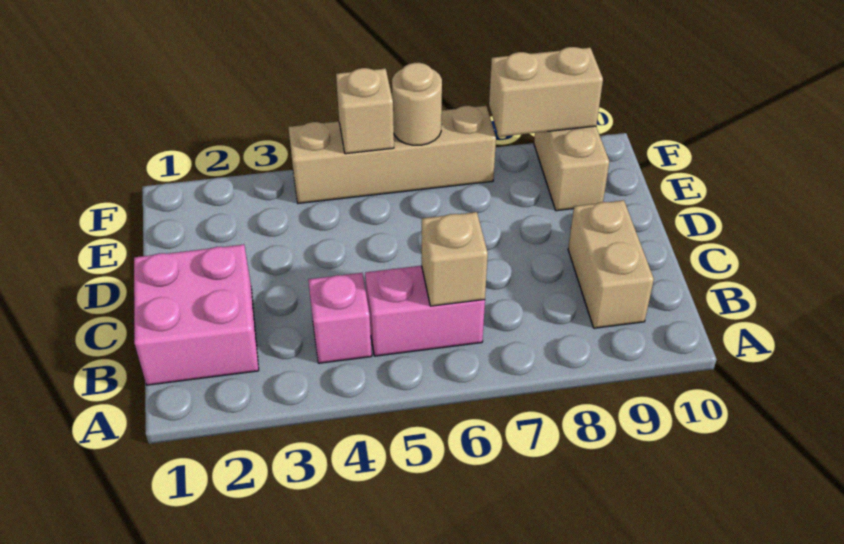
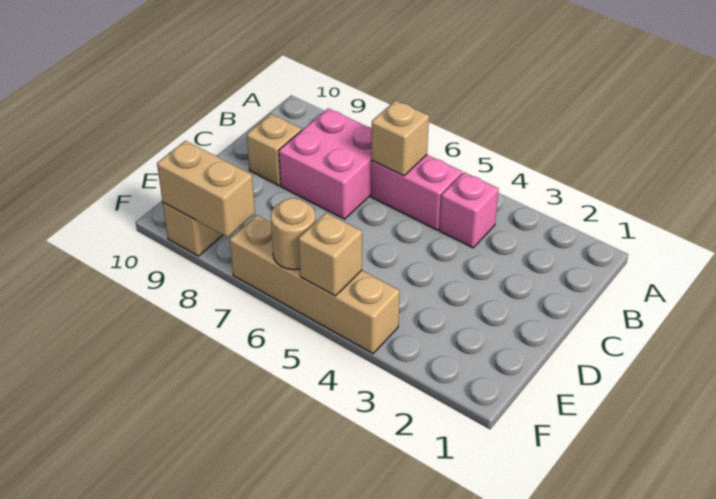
pink 2x2 brick [134,245,259,385] -> pink 2x2 brick moved to [279,108,372,219]
tan 1x2 brick [568,200,654,328] -> tan 1x1 brick [247,114,302,186]

